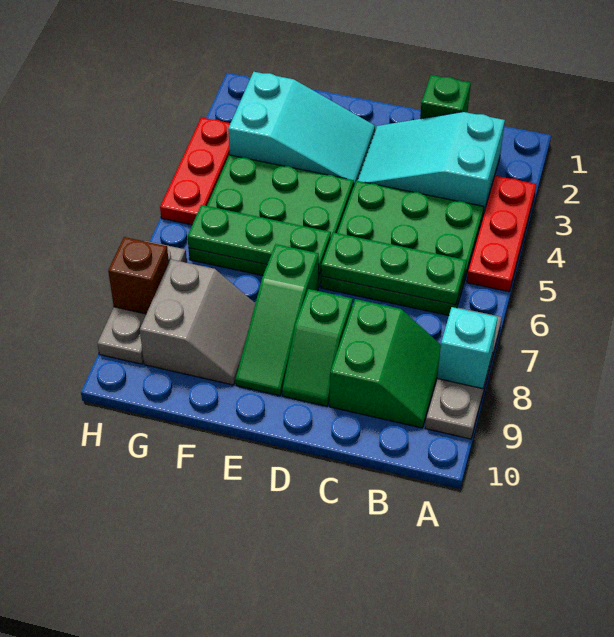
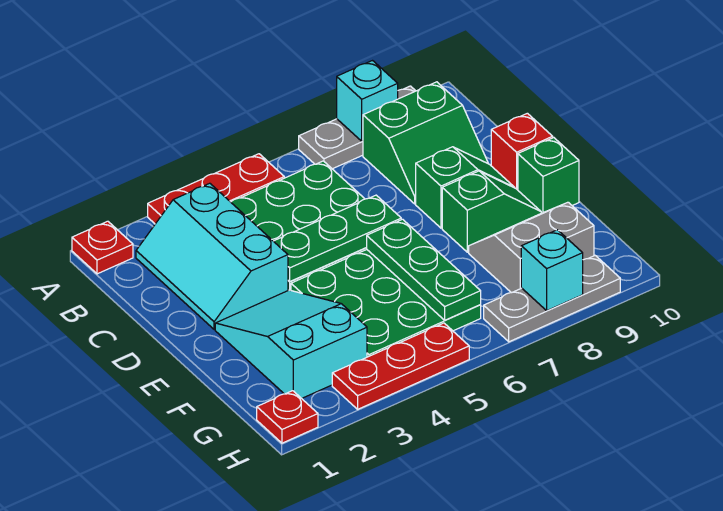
none -> red 1x1 plate [72,221,133,274]
cyan 2x3 slope [357,112,505,215] -> cyan 2x3 slope turned to [136,183,288,330]
green 1x3 plate [321,232,467,305] -> green 1x3 plate turned to [274,195,401,282]
green 2x2 slope [330,299,441,428] -> green 2x2 slope turned to [363,82,488,204]
green 1x1 brick [420,75,471,119] -> green 1x1 brick moved to [518,138,579,213]
none -> red 1x1 brick [491,113,553,190]
green 1x3 slope [236,244,319,396] -> green 1x2 slope [442,171,541,252]
none -> red 1x1 plate [257,391,318,443]
brown 1x1 brick [108,237,169,314] -> cyan 1x1 brick [521,230,583,311]

